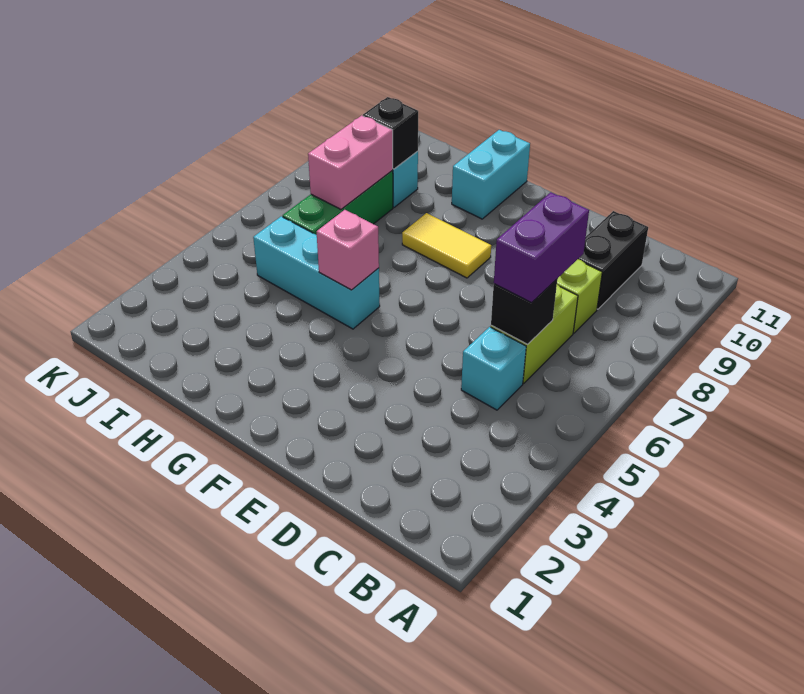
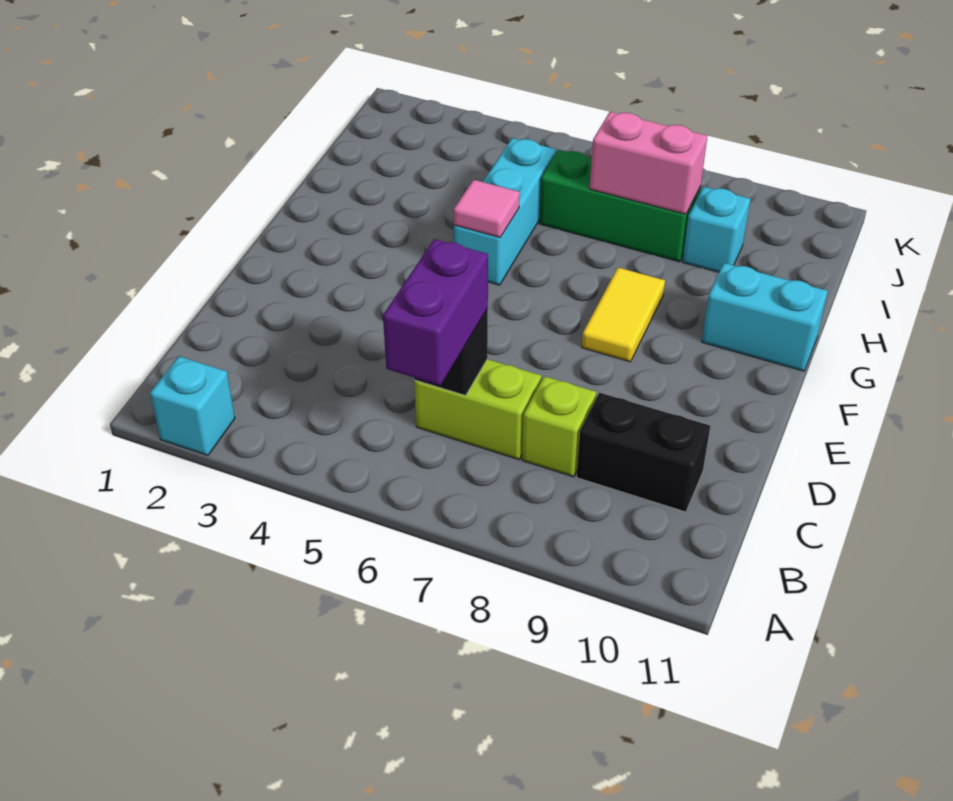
cyan 1x1 brick [461,327,526,410] -> cyan 1x1 brick moved to [150,356,235,455]
purple 1x2 brick [494,192,589,303] -> purple 1x2 brick turned to [383,239,488,385]
pink 1x1 brick [316,210,379,290] -> pink 1x1 tile [454,180,520,237]
black 1x1 brick [363,97,418,169] -> none

